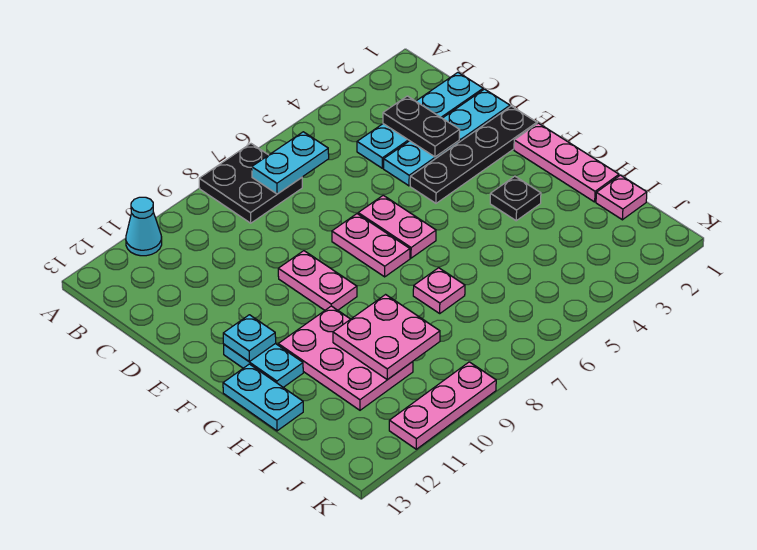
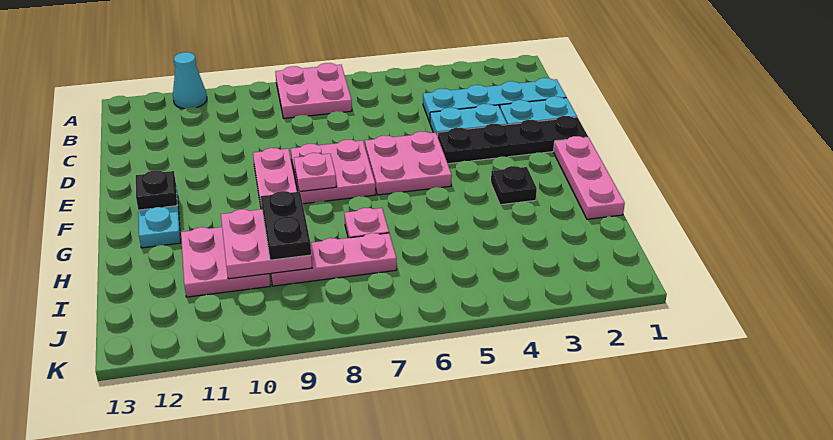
black 2x2 plate [199,144,302,223] -> pink 2x2 plate [275,63,352,118]
cyan 1x2 plate [252,132,329,194] -> none
black 1x2 plate [383,96,460,157] -> black 1x2 plate moved to [261,191,311,260]
pink 1x2 plate [358,195,436,258] -> pink 2x2 plate [365,131,452,195]
pink 1x2 plate [332,214,410,277] -> pink 2x2 plate [291,140,376,204]
cyan 1x1 plate [223,315,276,362] -> black 1x1 plate [136,170,177,210]
pink 2x3 plate [278,306,413,410] -> pink 2x2 plate [181,227,271,297]
cyan 1x2 plate [223,364,303,431] -> none
pink 1x1 plate [596,175,647,220] -> pink 1x1 plate moved to [294,153,336,192]
pink 1x3 plate [389,362,496,449] -> pink 1x3 plate moved to [271,233,397,286]

